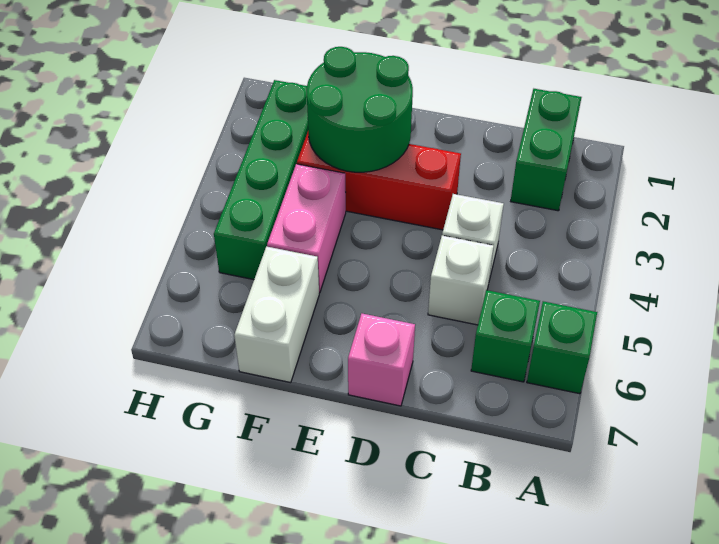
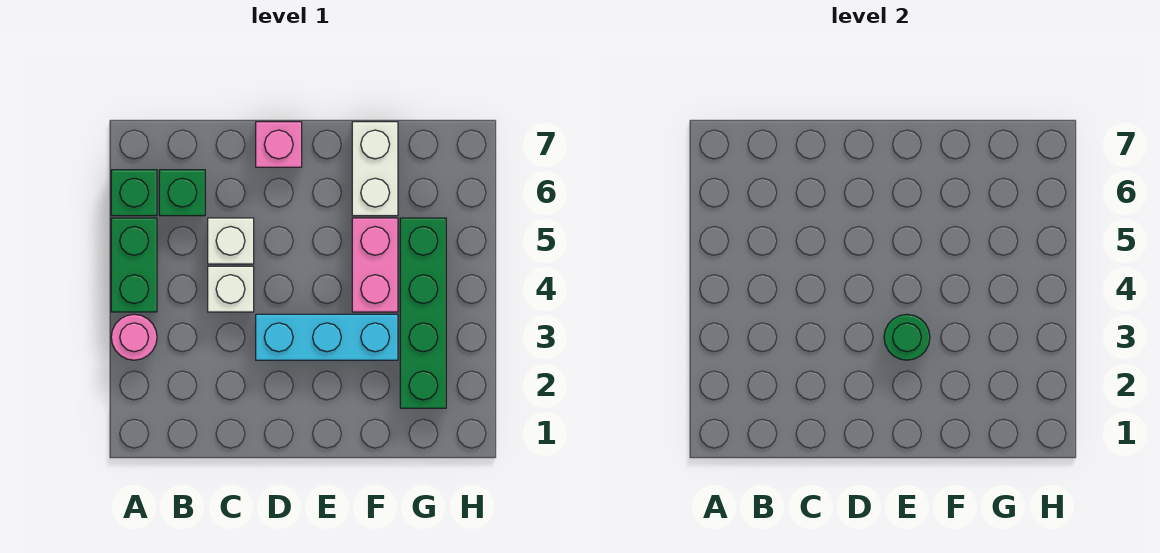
none -> pink 1x1 round brick [111,314,157,360]
green 1x2 brick [511,89,581,211] -> green 1x2 brick moved to [111,218,157,312]
red 1x3 brick [297,132,461,230] -> cyan 1x3 brick [256,314,398,360]
green 2x2 round brick [307,47,413,172] -> green 1x1 round brick [884,314,930,360]

